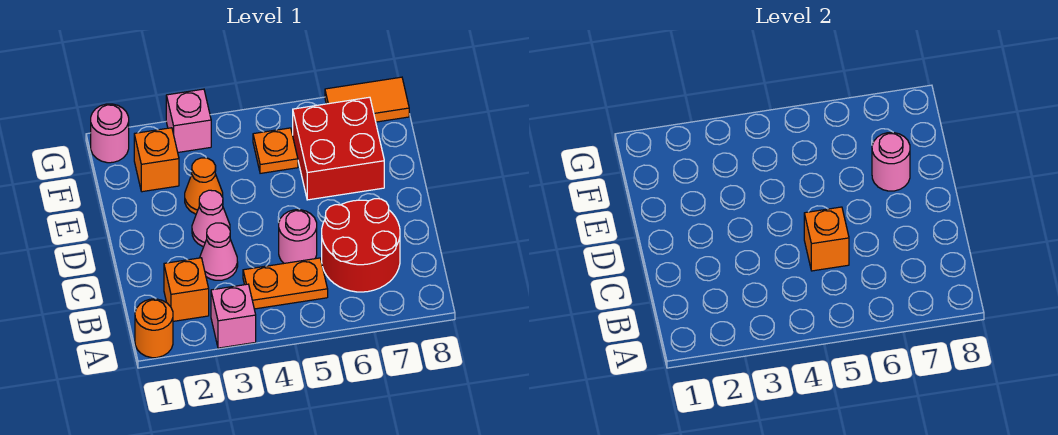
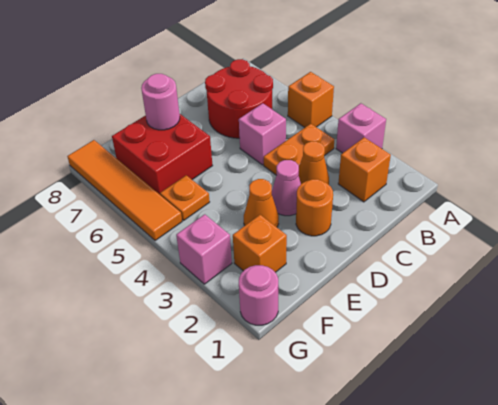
orange 1x1 round brick [135,299,173,358] -> orange 1x1 round brick moved to [296,179,333,236]
orange 1x2 plate [243,258,328,309] -> orange 1x2 plate turned to [264,124,334,175]
pink 1x1 cone [200,223,238,280] -> orange 1x1 cone [299,141,329,185]
pink 1x1 round brick [279,210,317,263] -> pink 1x1 brick [239,103,286,165]
orange 1x1 brick [804,207,849,271] -> orange 1x1 brick moved to [288,72,334,128]
orange 1x2 tile [325,77,409,122] -> orange 1x4 tile [67,140,182,241]

